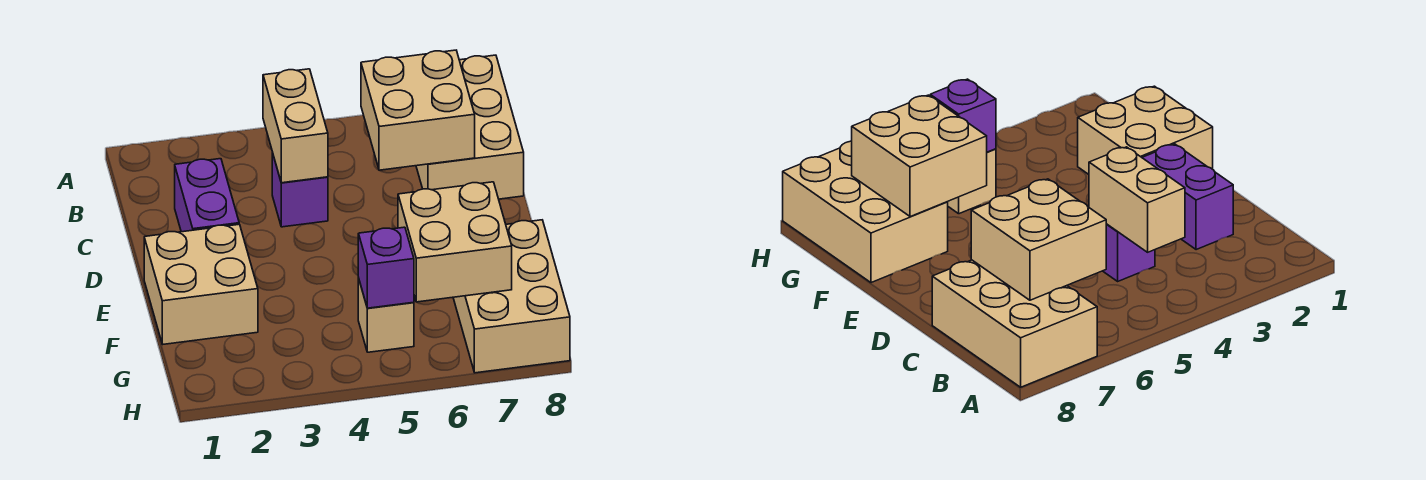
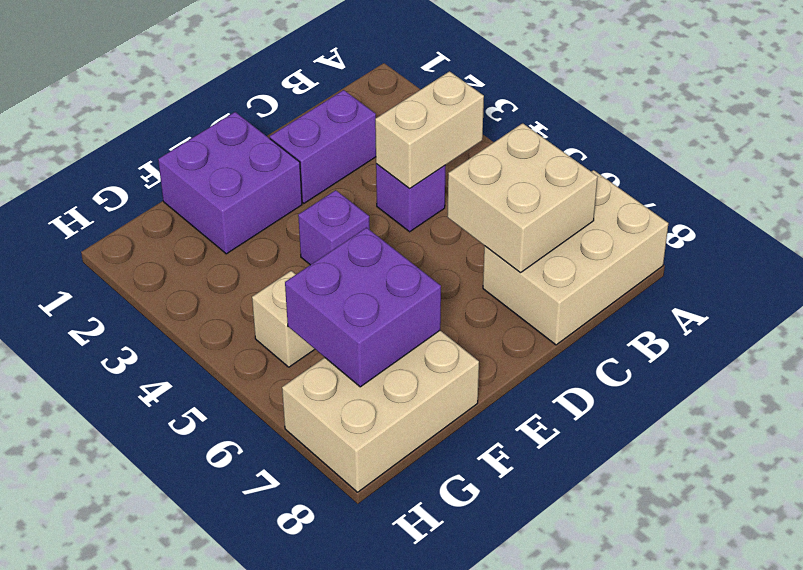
tan 2x2 brick [144,224,258,344] -> purple 2x2 brick [158,112,302,254]
tan 2x2 brick [398,182,512,302] -> purple 2x2 brick [285,228,441,387]
purple 1x1 brick [358,227,414,308] -> purple 1x1 brick moved to [298,190,370,265]

